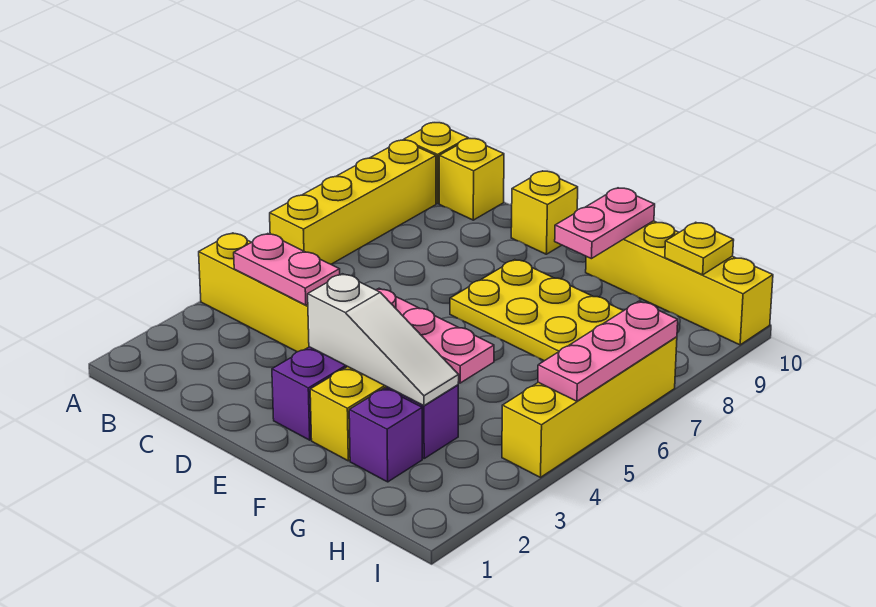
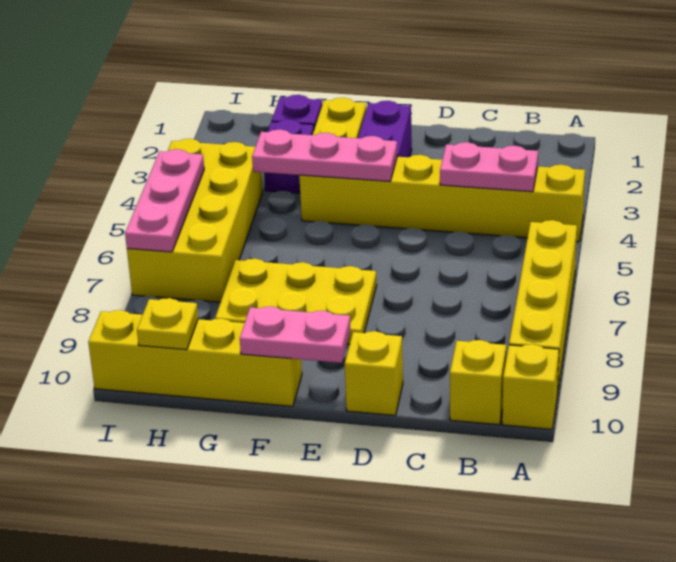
white 1x3 slope [308,274,459,406] -> none
pink 1x2 plate [555,188,655,259] -> pink 1x2 plate turned to [240,306,350,363]
yellow 1x4 brick [502,337,677,477] -> yellow 2x4 brick [127,139,263,302]

